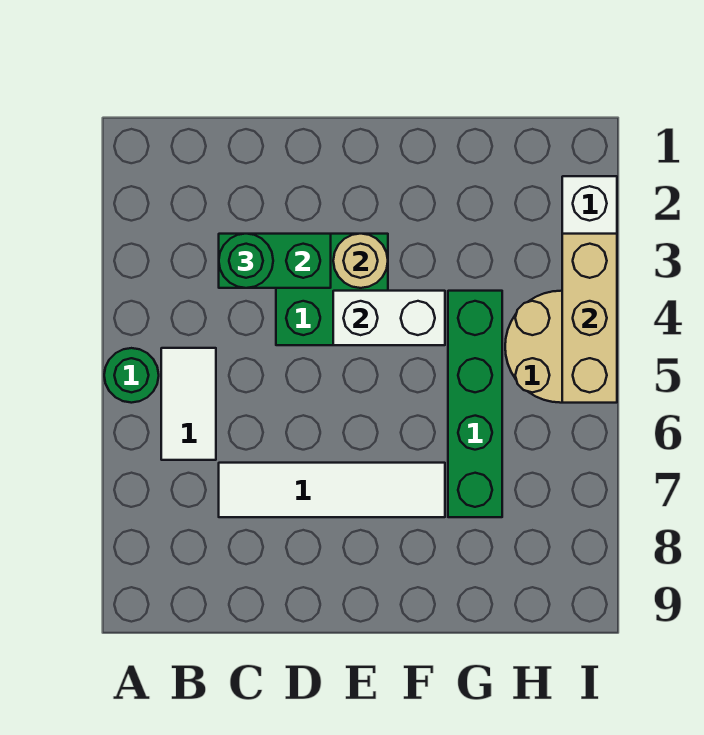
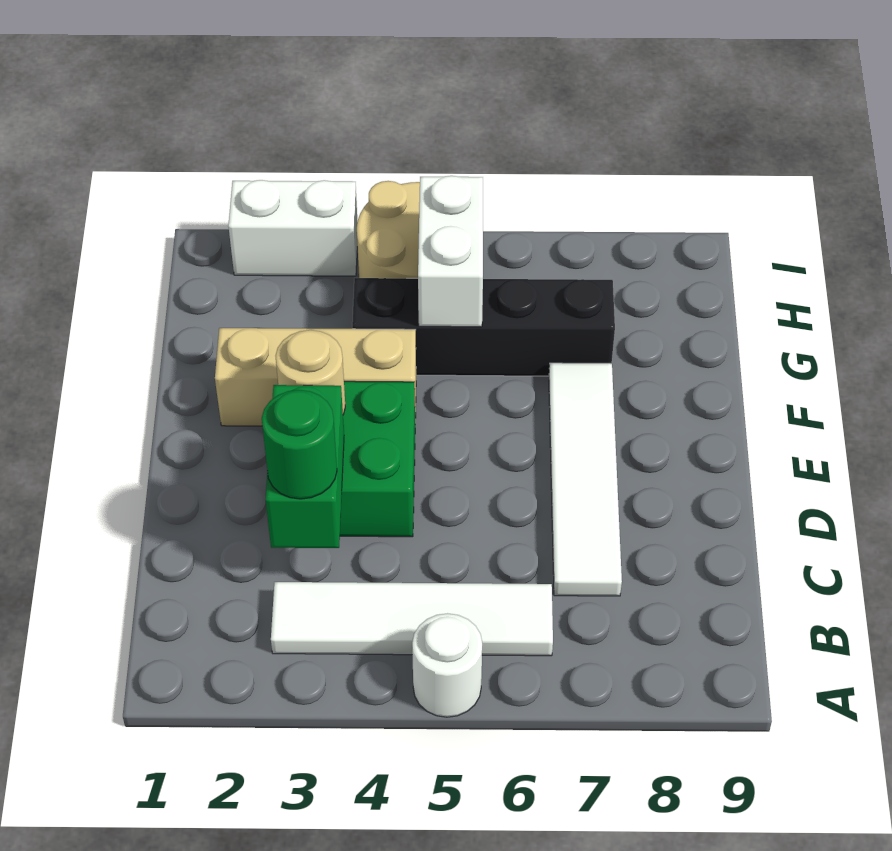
green 1x1 round brick [104,348,159,403] -> white 1x1 round brick [412,613,482,717]
white 1x2 tile [161,348,216,460] -> white 1x4 tile [271,582,553,656]
white 1x2 brick [333,291,445,345] -> white 1x2 brick moved to [418,176,483,327]
green 1x4 brick [448,291,502,517] -> black 1x4 brick [352,278,615,376]
tan 1x3 brick [562,234,617,403] -> tan 1x3 brick moved to [215,328,416,426]

